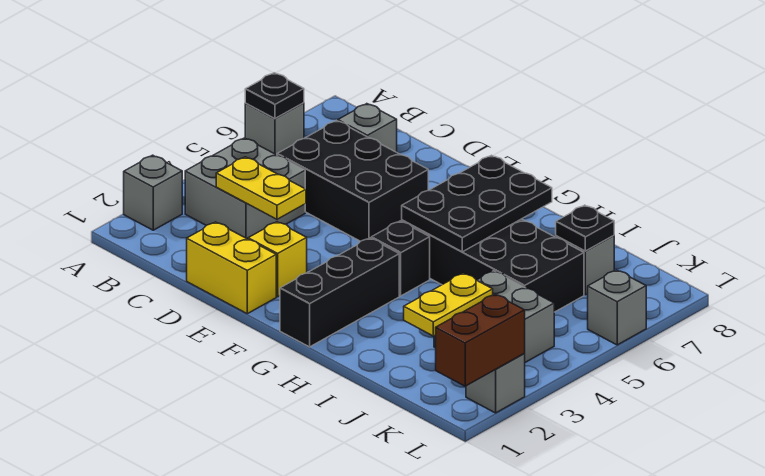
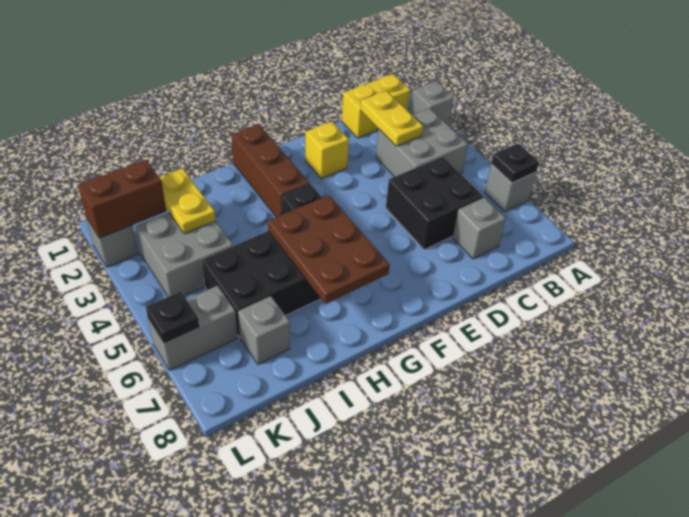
yellow 1x2 plate [216,157,306,219] -> yellow 1x2 plate turned to [361,91,423,146]
black 2x3 brick [277,121,428,241] -> black 2x2 brick [386,156,483,250]
yellow 1x2 brick [187,222,276,314] -> yellow 1x2 brick moved to [342,74,410,138]
black 1x3 brick [280,238,399,347] -> brown 1x3 brick [231,124,309,217]
black 2x3 plate [402,155,552,252] -> brown 2x3 plate [268,195,390,304]
black 1x1 plate [556,205,614,251] -> black 1x1 plate moved to [146,291,199,343]
brown 1x2 brick [436,294,525,386] -> brown 1x2 brick turned to [78,160,166,238]
grey 1x1 brick [588,270,646,345] -> grey 1x2 brick [148,286,238,371]

